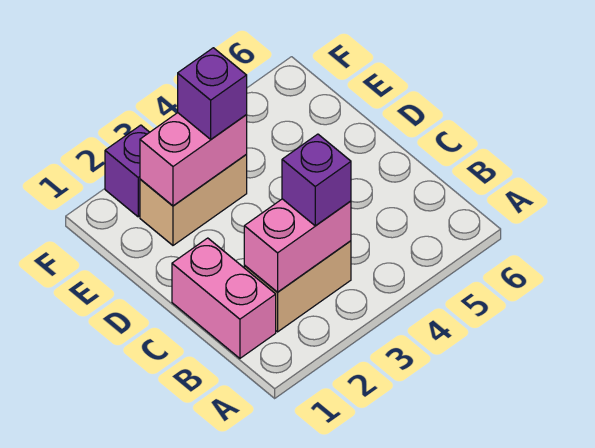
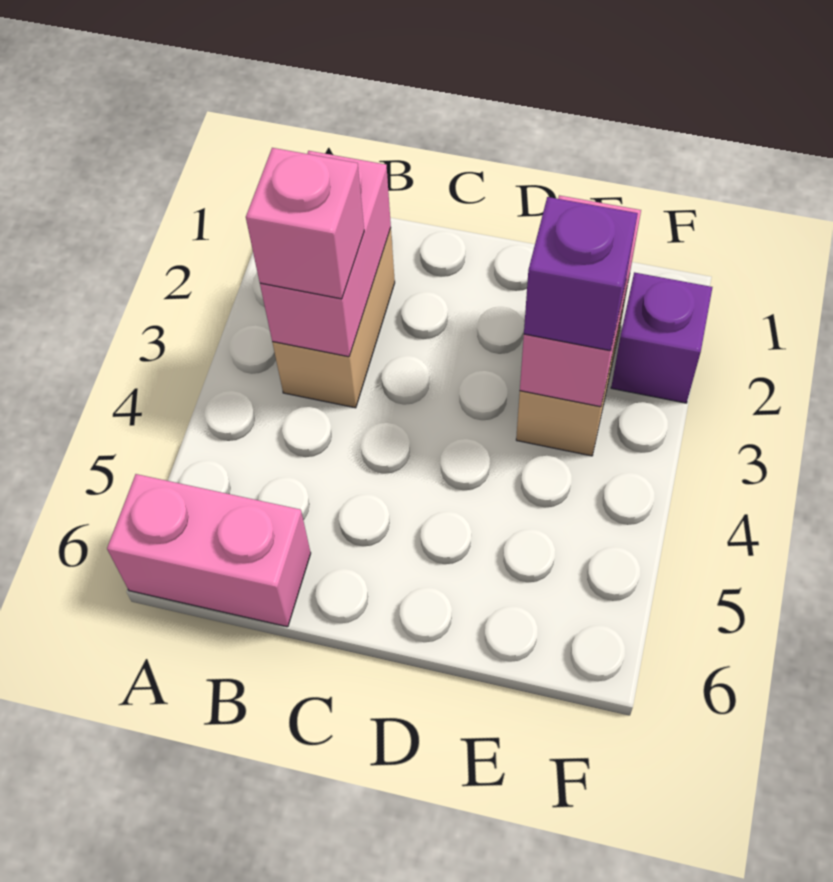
pink 1x2 brick [172,238,276,358] -> pink 1x2 brick moved to [107,474,311,627]
purple 1x1 brick [282,134,351,226] -> pink 1x1 brick [246,148,364,299]

